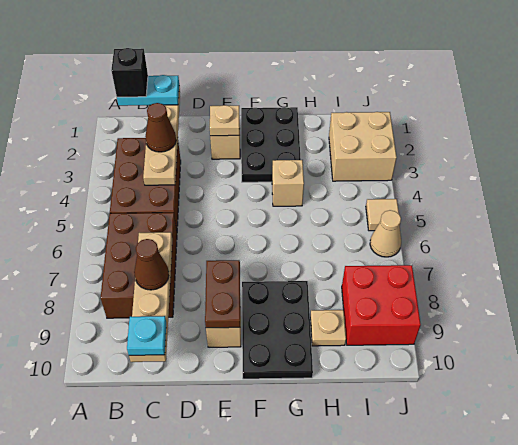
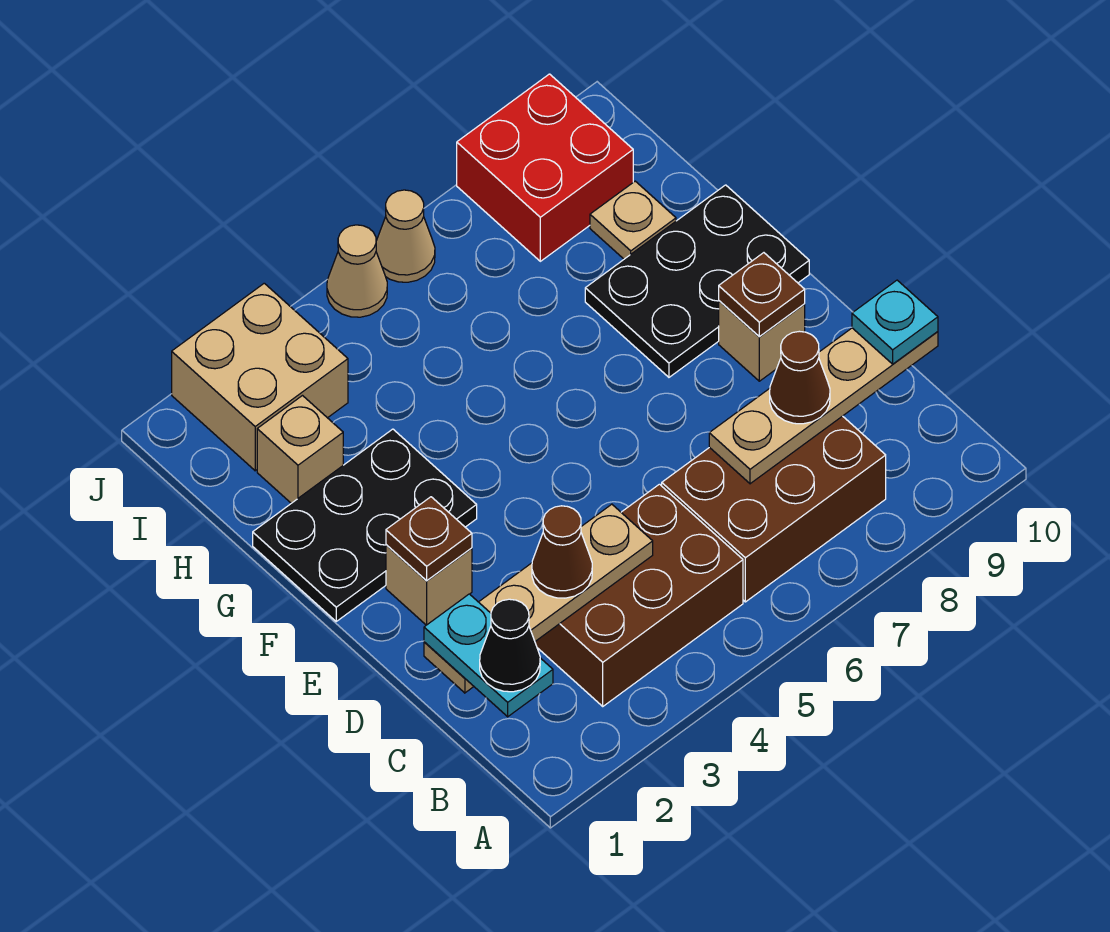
black 1x1 brick [111,48,148,97] -> black 1x1 cone [480,599,540,692]
tan 1x1 plate [210,105,240,136] -> brown 1x1 plate [386,497,472,581]
brown 1x2 plate [205,260,240,328] -> brown 1x1 plate [719,253,805,337]
tan 1x1 brick [272,160,304,206] -> tan 1x1 brick moved to [257,396,343,503]
tan 1x1 tile [366,199,399,231] -> tan 1x1 cone [327,225,387,317]

